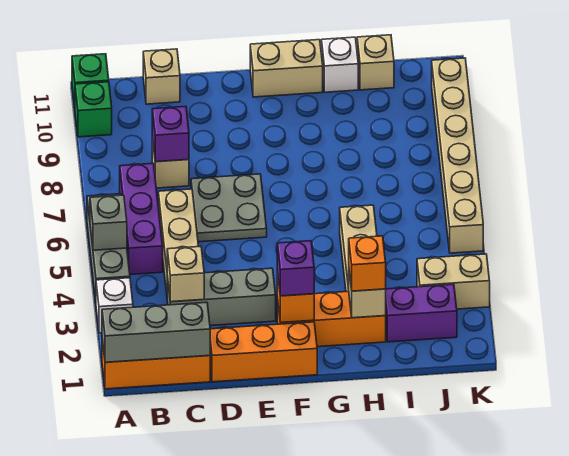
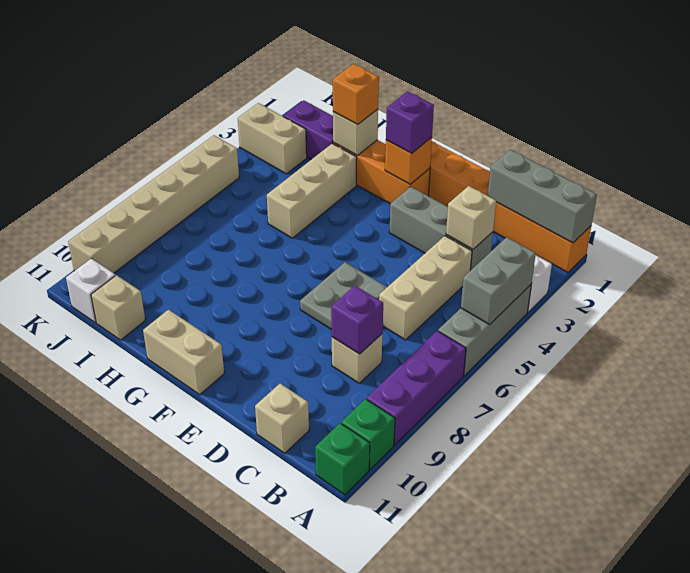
grey 1x1 brick [90,195,127,250] -> grey 1x2 brick [461,237,536,325]
purple 1x3 brick [120,163,163,275] -> purple 1x3 brick moved to [367,331,466,445]
white 1x1 brick [322,37,358,92] -> white 1x1 brick moved to [66,259,115,323]

